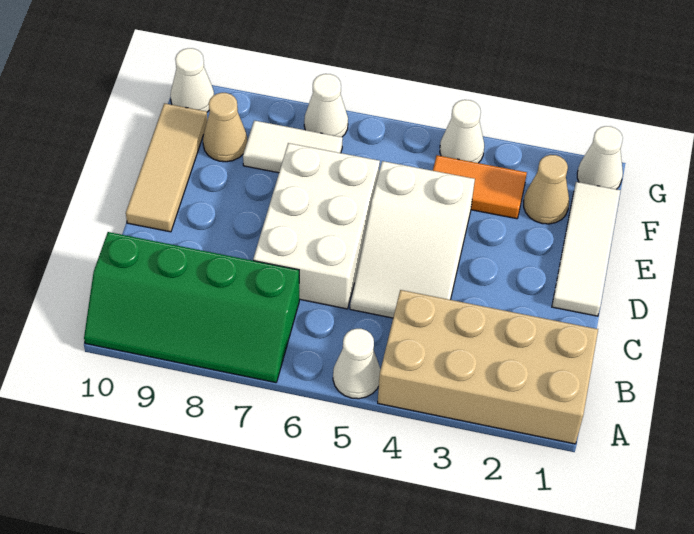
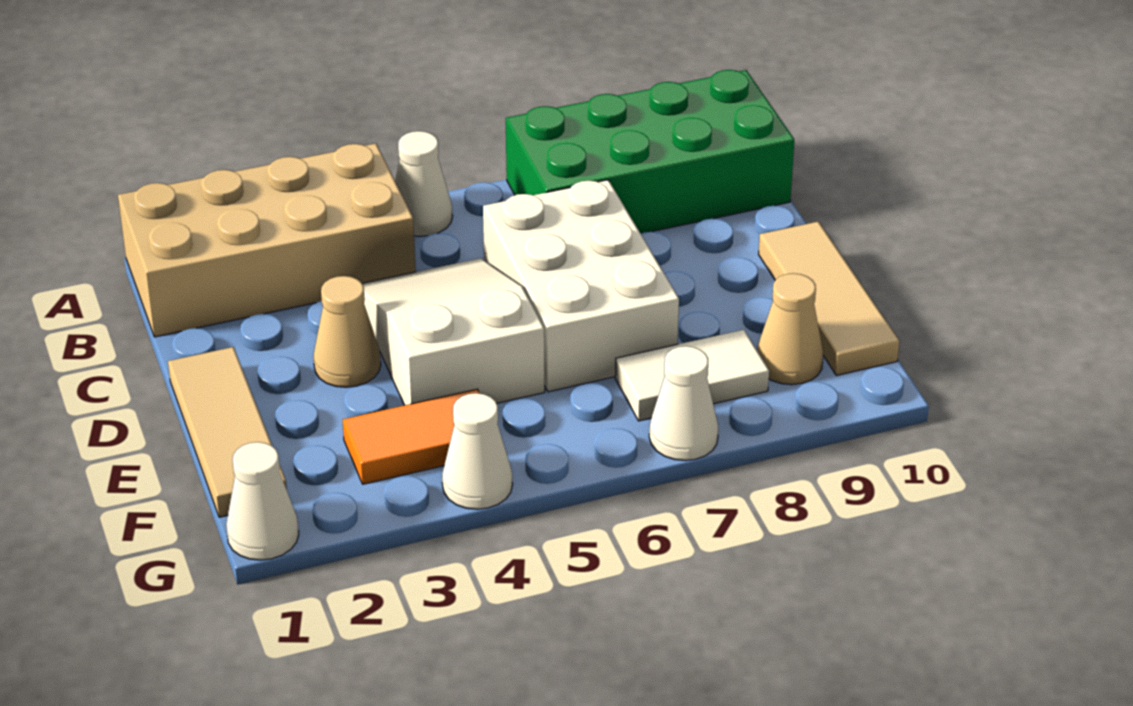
green 2x4 slope [84,232,299,383] -> green 2x4 brick [506,70,794,234]
white 1x3 tile [552,182,621,316] -> tan 1x3 tile [168,347,287,517]
tan 1x1 cone [524,155,569,224] -> tan 1x1 cone moved to [313,276,381,387]
white 1x1 cone [170,48,214,112] -> none

